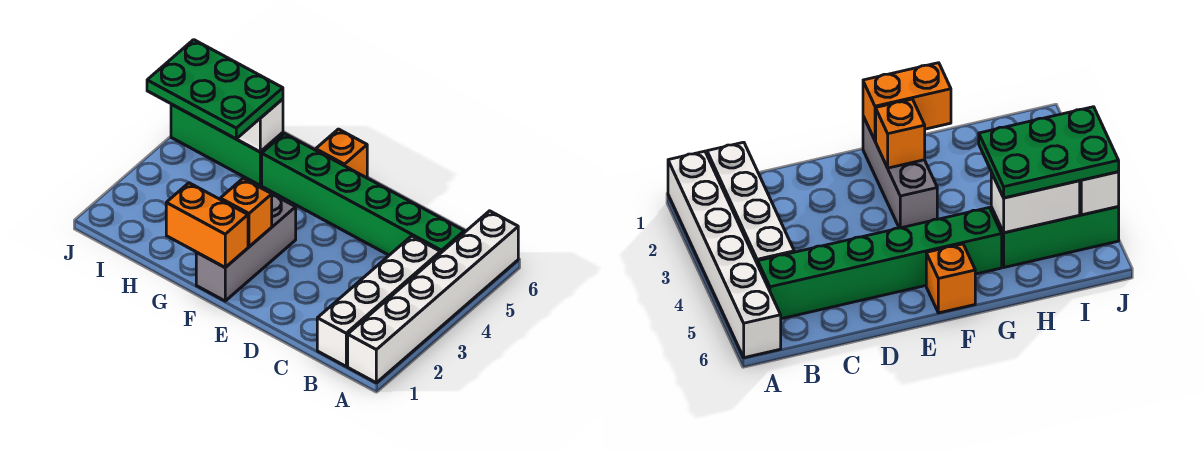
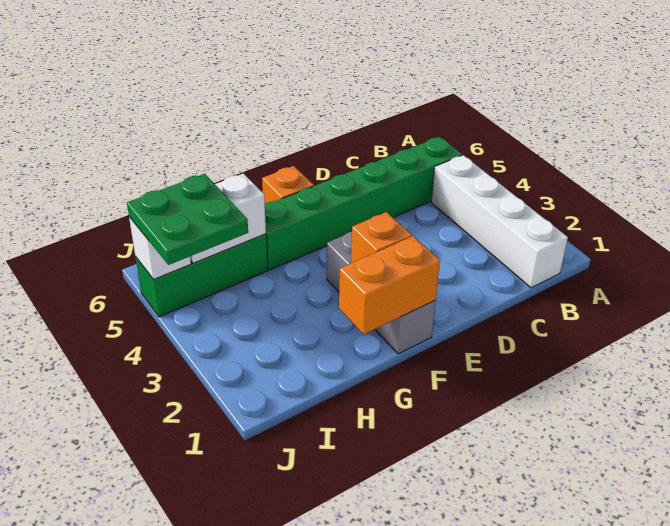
white 1x6 brick [348,211,518,383] -> none
green 2x3 plate [147,40,283,139] -> green 2x2 plate [127,174,248,265]

